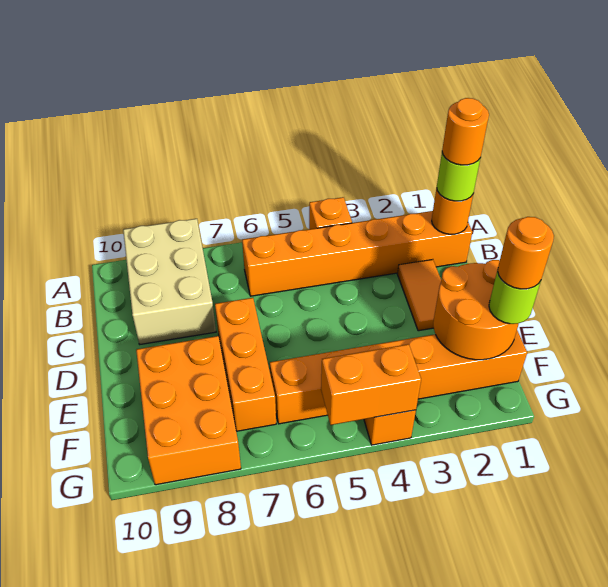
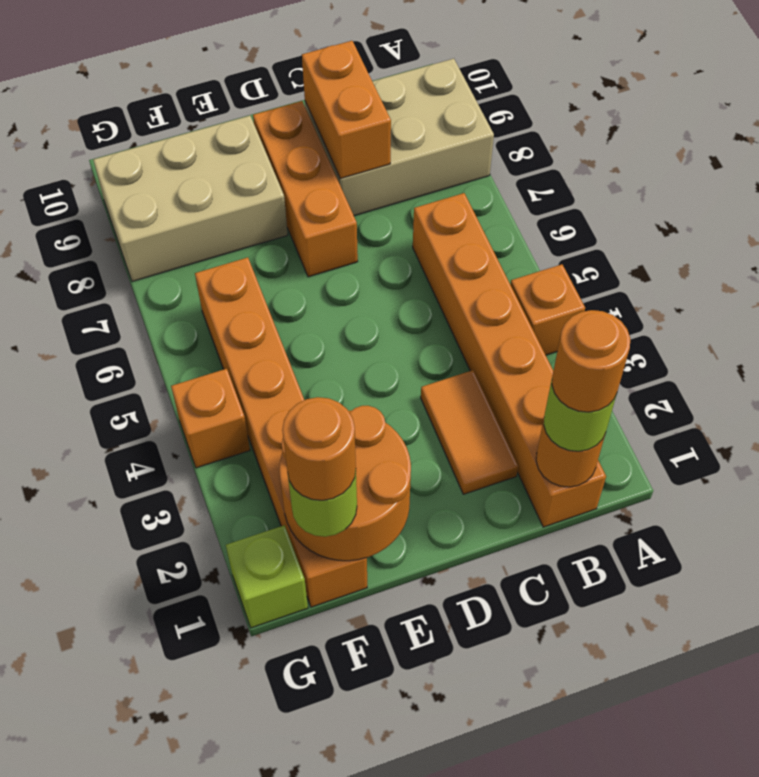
orange 1x2 tile [397,260,441,331] -> orange 1x2 tile turned to [421,370,518,494]
orange 1x3 brick [215,298,276,431] -> orange 1x3 brick turned to [253,101,358,277]
orange 2x3 brick [136,336,241,485] -> tan 2x3 brick [93,116,288,282]
none -> lime 1x1 brick [226,525,308,628]
orange 1x2 brick [321,344,421,425] -> orange 1x2 brick moved to [302,41,391,179]

